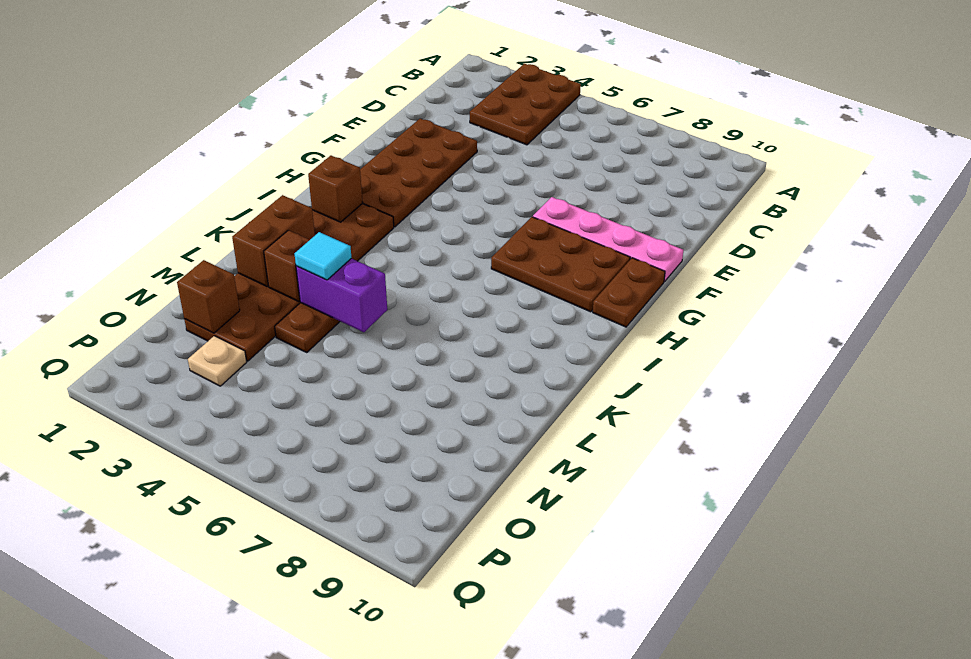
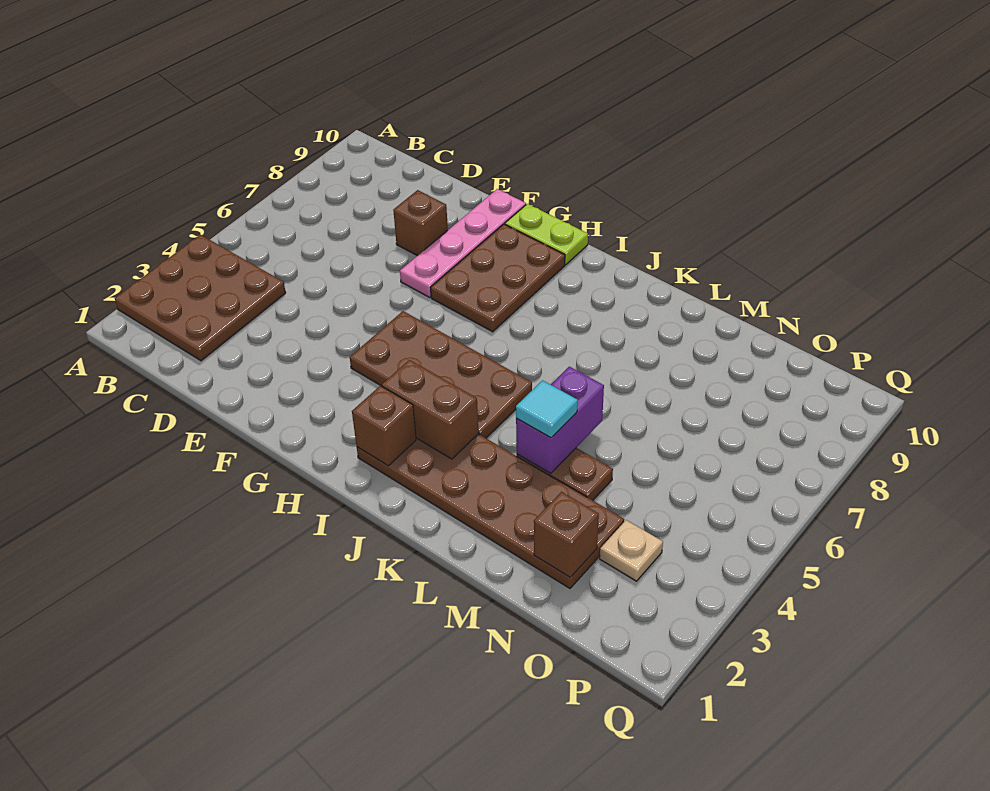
brown 2x3 plate [470,64,581,145] -> brown 3x3 plate [115,235,286,361]
brown 2x4 plate [360,119,477,227] -> brown 2x4 plate moved to [350,311,532,438]
brown 1x2 plate [593,258,665,327] -> lime 1x2 plate [505,204,588,265]
brown 1x2 brick [232,195,315,286] -> brown 1x2 brick moved to [382,360,479,459]
brown 1x1 brick [264,230,309,301] -> brown 1x1 brick moved to [393,190,448,256]

